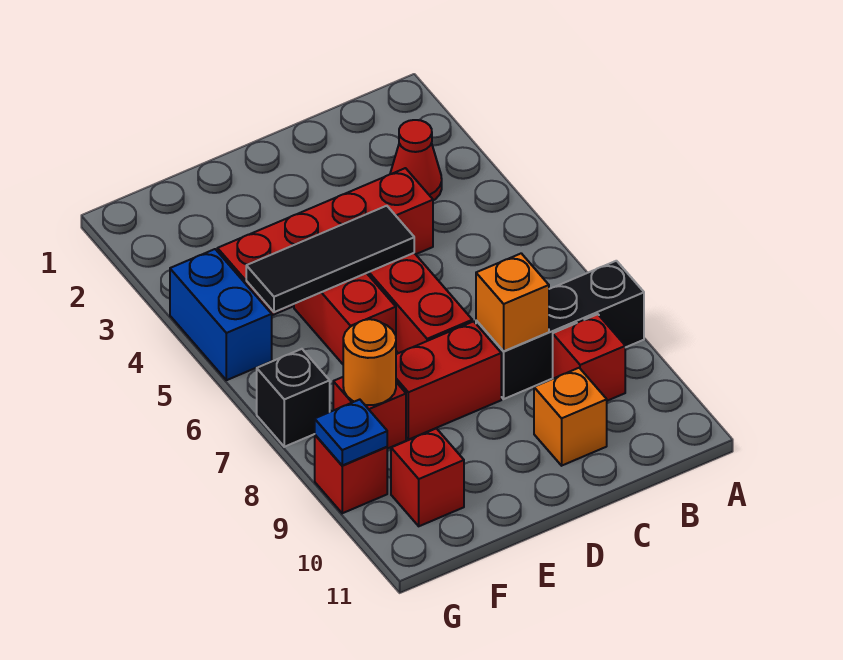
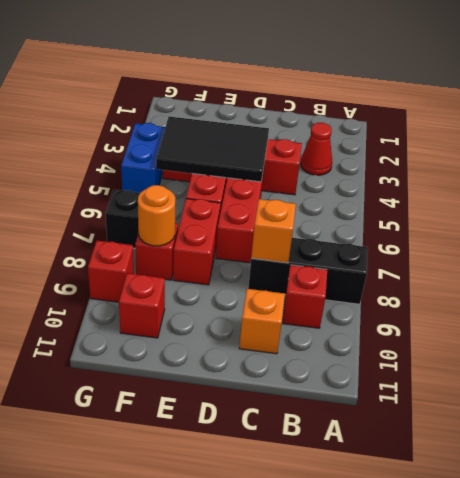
black 1x3 tile [246,206,414,312] -> black 2x3 tile [156,116,269,182]
red 1x2 brick [396,321,501,440] -> red 1x2 brick turned to [173,199,221,285]
blue 1x1 plate [315,400,387,465] -> none

